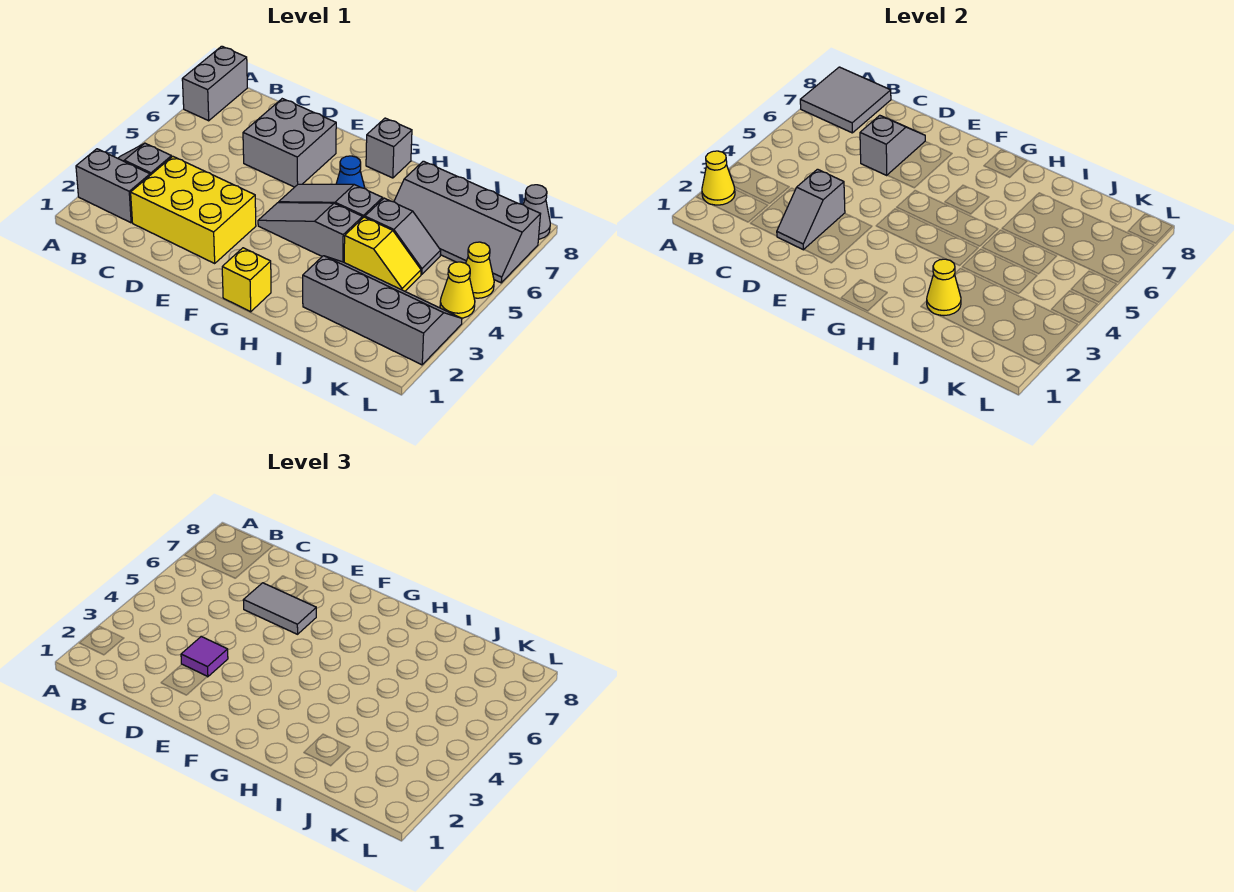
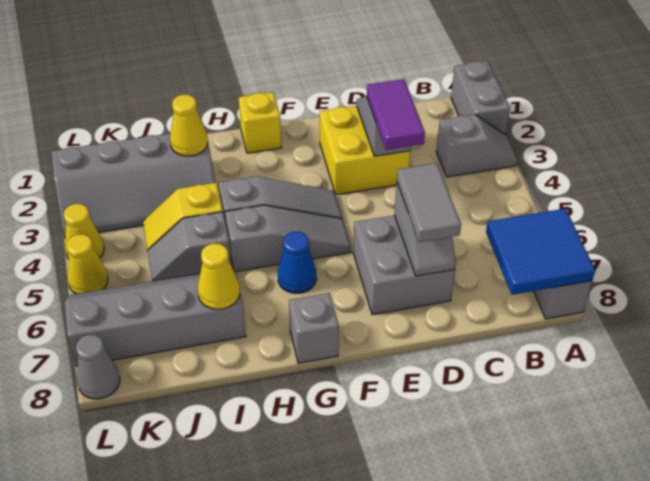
grey 1x2 brick [76,149,150,223] -> grey 1x2 brick turned to [451,61,510,135]
yellow 1x1 cone [702,151,735,205] -> yellow 1x1 cone moved to [198,243,240,309]
grey 2x2 tile [800,67,891,133] -> blue 2x2 tile [486,208,595,295]
yellow 2x3 brick [131,156,256,263] -> yellow 2x2 brick [320,106,410,195]
purple 1x1 tile [181,636,228,677] -> purple 1x2 tile [367,79,425,150]
grey 1x2 tile [243,583,316,634] -> grey 1x2 tile turned to [397,163,461,242]

